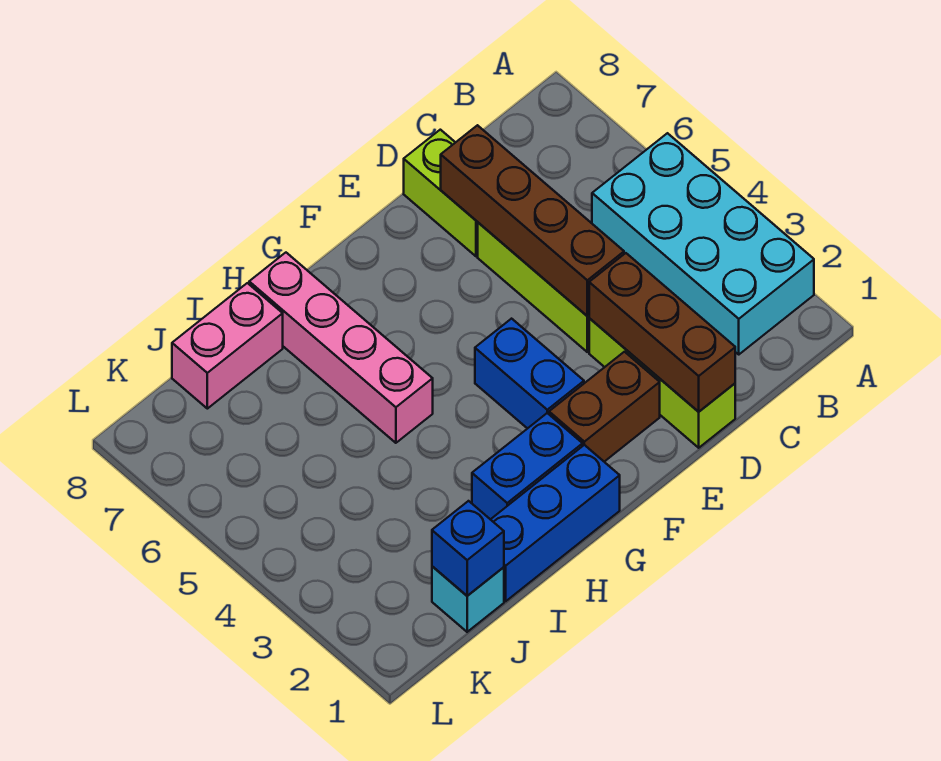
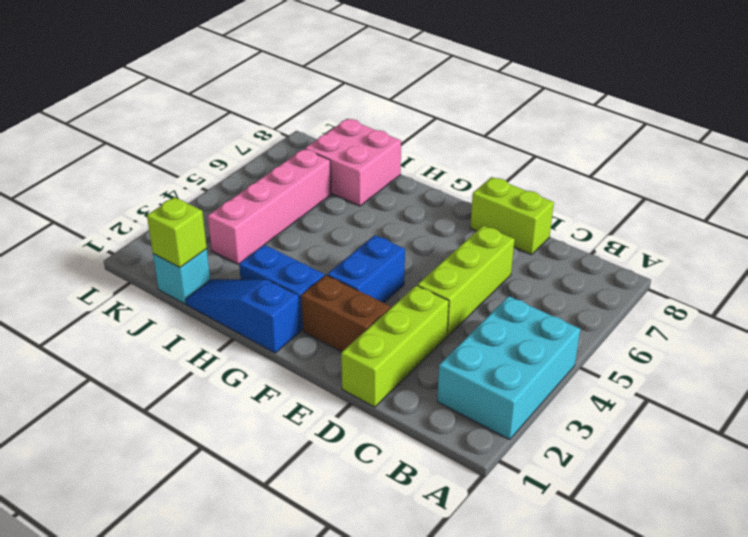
cyan 2x4 brick [592,133,814,354] -> cyan 2x3 brick [437,296,580,440]
brown 1x3 brick [589,253,735,412] -> none
brown 1x4 brick [441,125,624,316] -> none
lime 1x2 brick [404,130,478,256] -> lime 1x2 brick turned to [470,177,554,255]
blue 1x3 brick [490,445,620,601] -> blue 1x3 slope [186,279,300,353]
pink 1x4 brick [249,253,433,443] -> pink 1x4 brick moved to [208,149,331,264]
pink 1x2 brick [172,283,283,409] -> pink 2x2 brick [305,119,401,206]
blue 1x1 brick [432,501,504,596] -> lime 1x1 brick [147,197,207,268]

